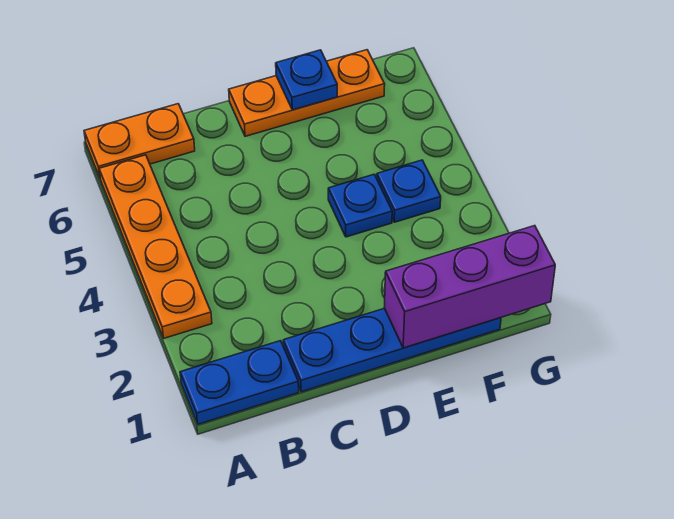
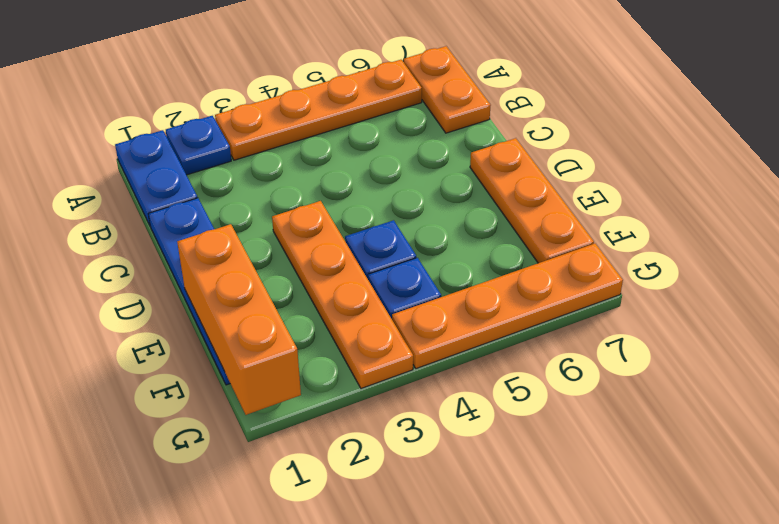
none -> orange 1x4 plate [272,201,413,389]
purple 1x3 brick [384,226,555,348] -> orange 1x3 brick [177,224,301,415]
blue 1x1 plate [276,50,337,110] -> blue 1x1 plate moved to [166,116,231,175]
none -> orange 1x4 plate [392,244,623,369]

